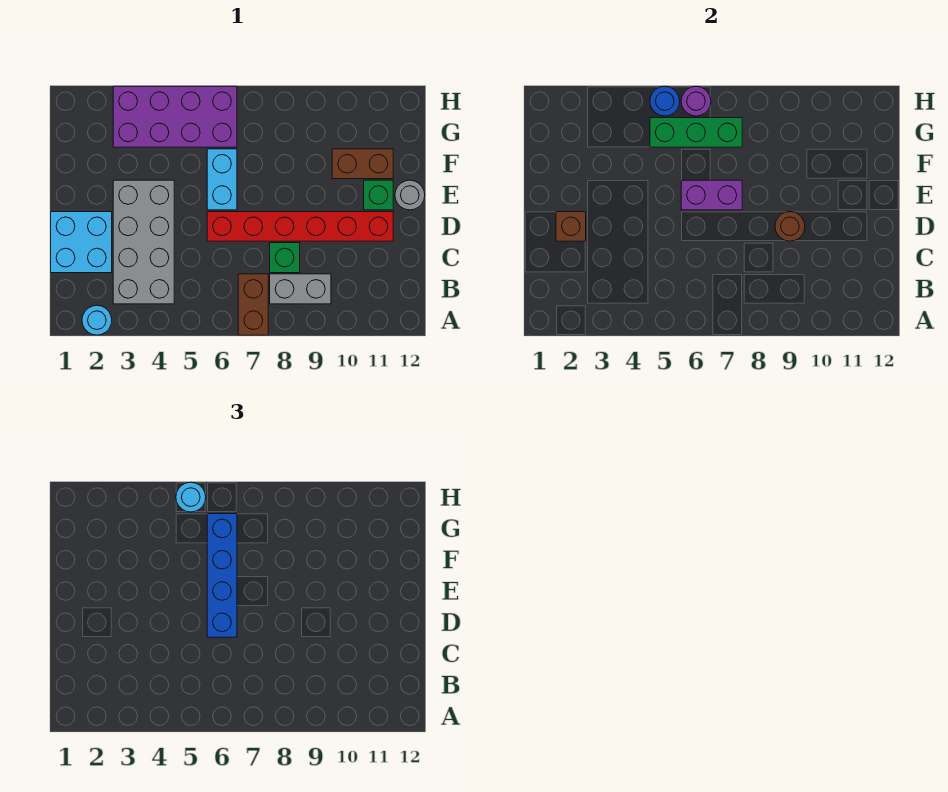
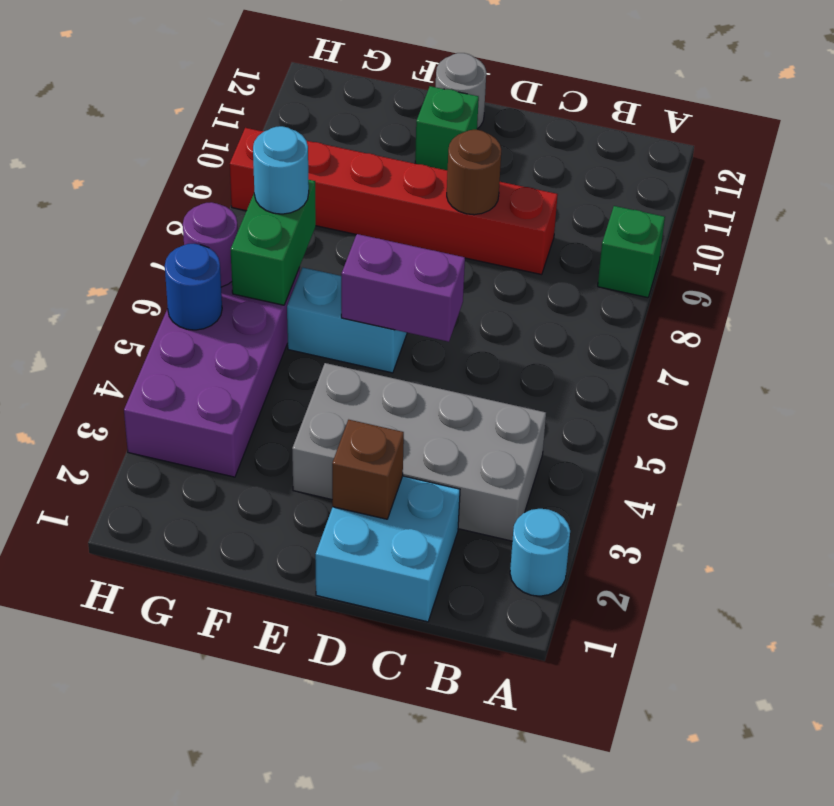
brown 1x2 brick [238,274,268,335] -> none
grey 1x2 brick [270,274,331,304] -> none
green 1x1 brick [270,243,300,273] -> green 1x1 brick moved to [598,206,665,298]
red 1x6 brick [207,212,393,241] -> red 1x6 brick turned to [230,128,558,275]
blue 1x4 brick [207,514,237,637] -> none
purple 1x2 brick [681,180,742,210] -> purple 1x2 brick turned to [341,234,465,342]
brown 1x2 brick [332,149,393,179] -> none
green 1x3 brick [650,118,742,147] -> green 1x2 brick [231,180,316,305]
cyan 1x1 round brick [176,482,206,512] -> cyan 1x1 round brick moved to [253,126,309,214]

